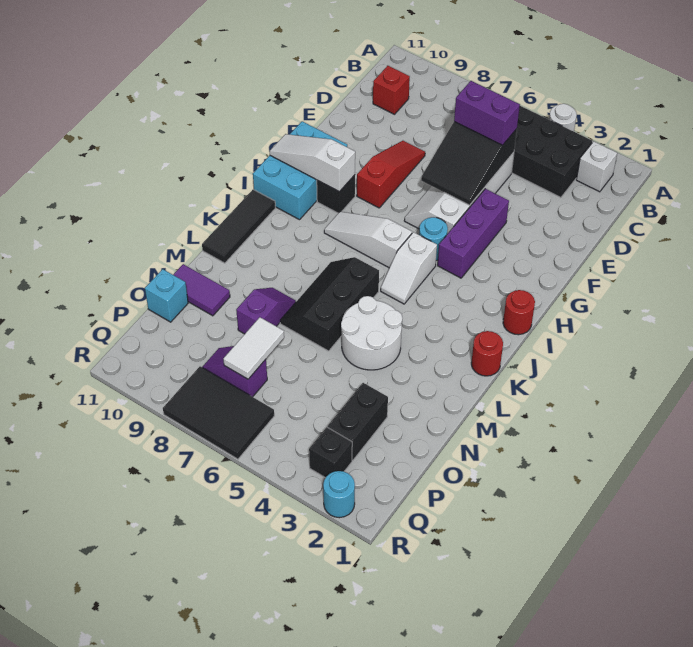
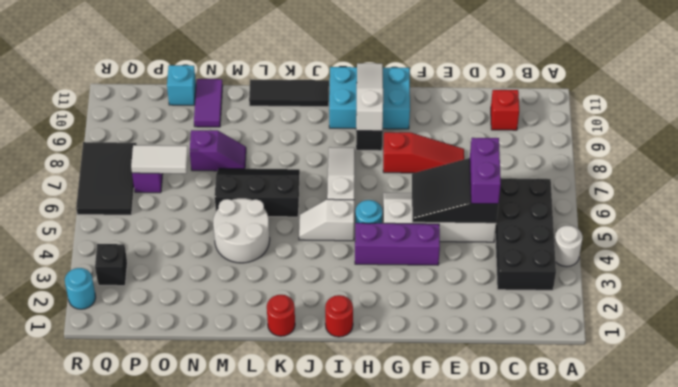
white 1x1 brick [576,141,617,192] -> none
black 1x2 brick [328,383,388,460] -> none

